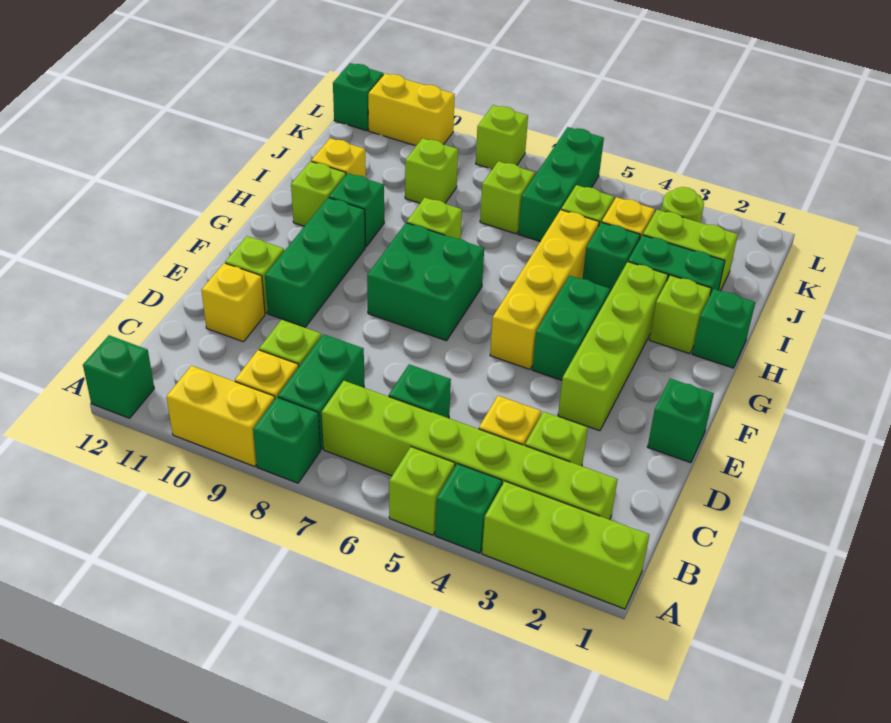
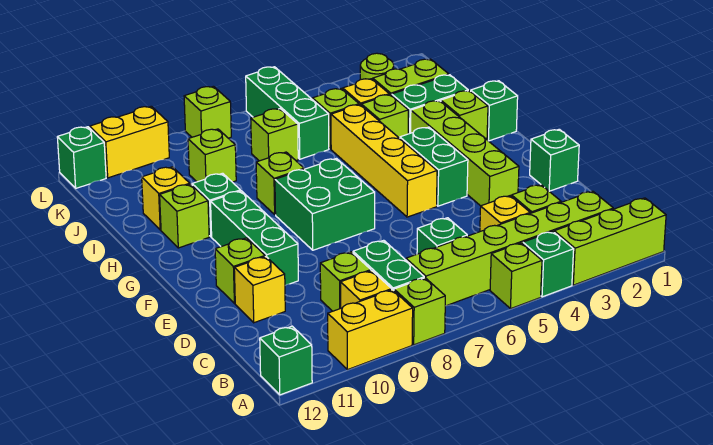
green 1x1 brick [253,397,320,483] -> lime 1x1 brick [394,278,445,345]
green 1x1 brick [582,222,640,294] -> lime 1x1 brick [361,95,408,138]

